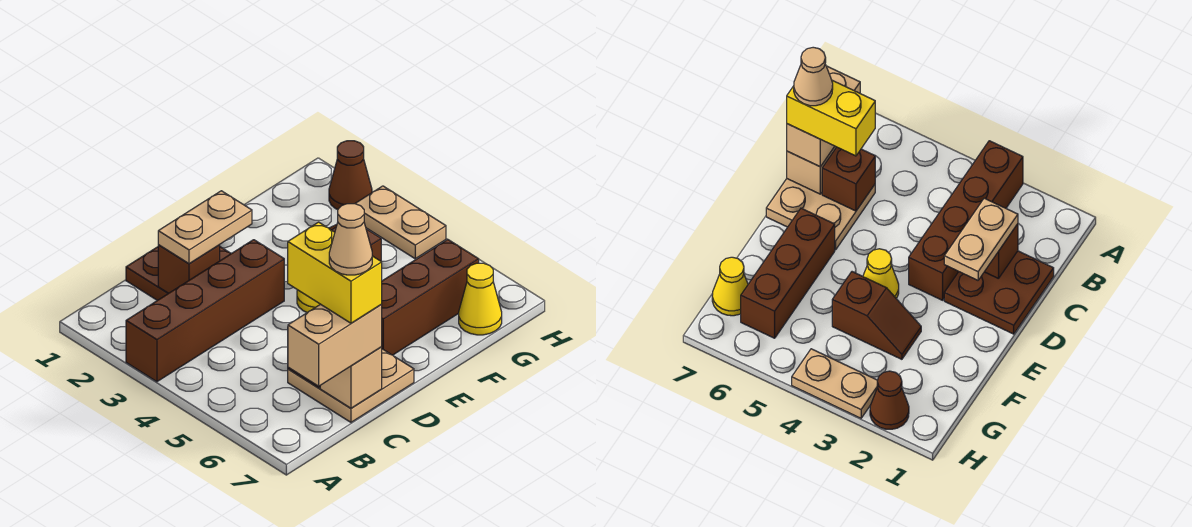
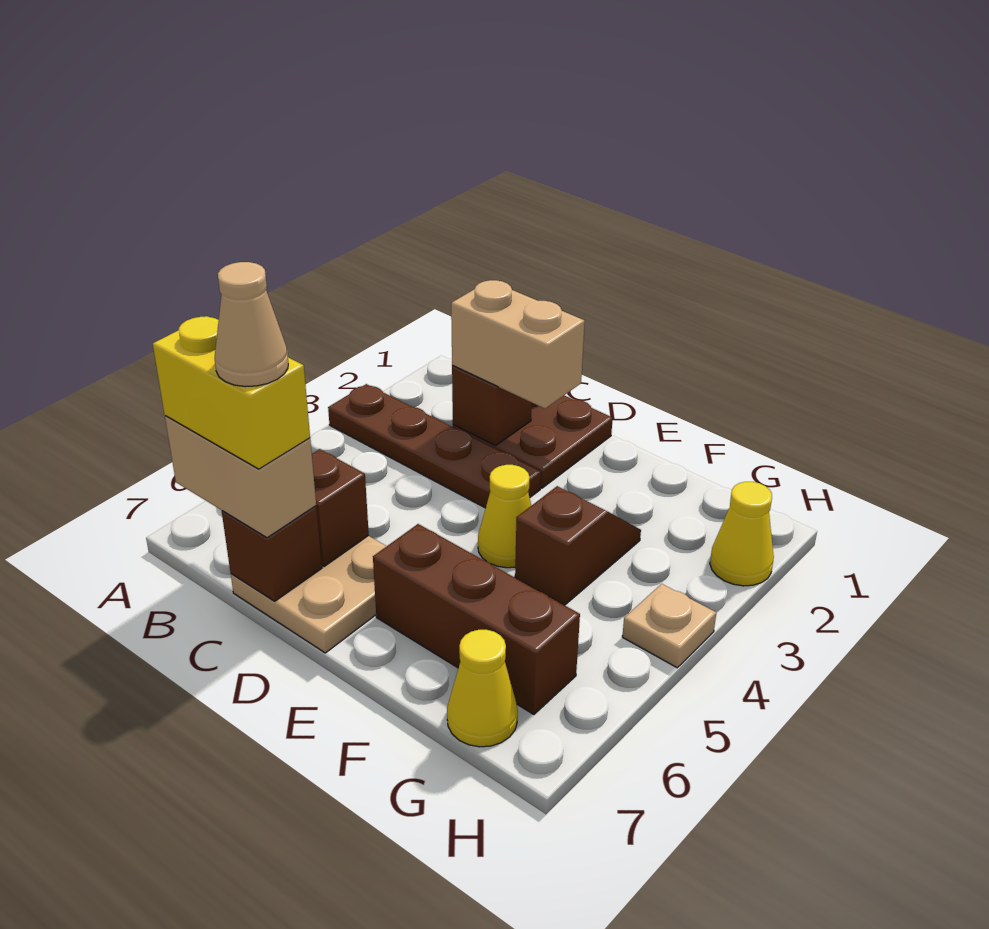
brown 1x4 brick [126,240,284,382] -> brown 1x4 plate [328,384,541,508]
tan 1x2 plate [158,191,252,264] -> tan 1x2 brick [451,280,585,409]
yellow 1x2 brick [288,222,382,323] -> yellow 1x2 brick turned to [153,316,310,469]
tan 1x1 brick [320,347,382,408] -> brown 1x1 brick [222,506,322,601]
brown 1x1 cone [329,141,372,209] -> yellow 1x1 cone [710,482,774,586]
tan 1x2 plate [355,186,446,259] -> tan 1x1 plate [622,584,716,668]

